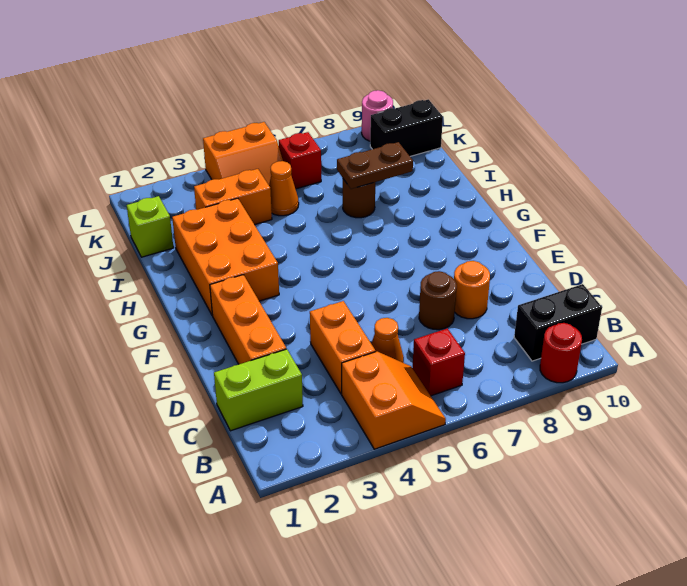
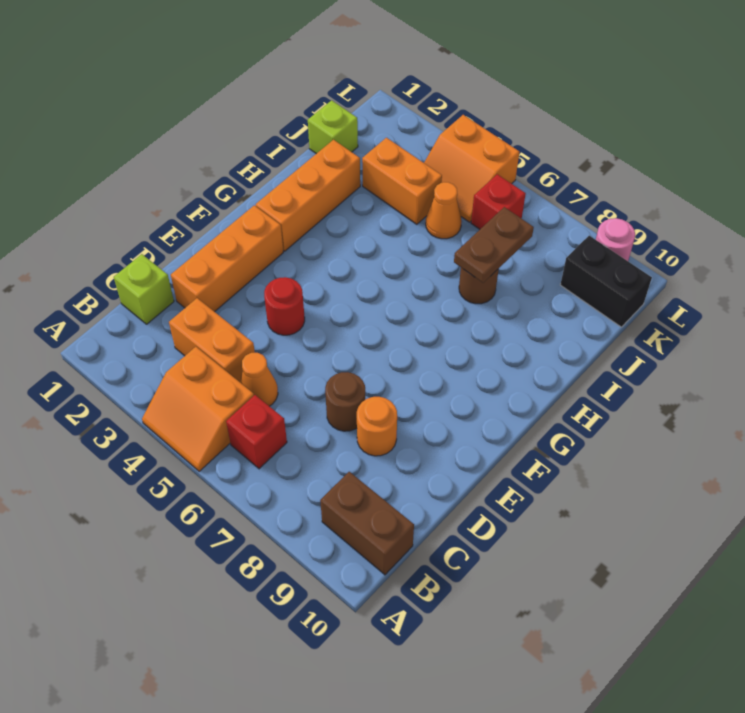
orange 2x2 slope [342,352,446,449] -> orange 2x2 slope turned to [142,347,254,471]
red 1x1 round brick [540,323,582,383] -> red 1x1 round brick moved to [264,277,305,335]
black 1x2 brick [514,284,602,361] -> brown 1x2 brick [320,472,414,575]
lime 1x2 brick [214,349,303,431] -> lime 1x1 brick [114,254,174,324]
orange 1x2 brick [310,301,375,394] -> orange 1x2 brick turned to [169,298,255,382]
orange 2x3 brick [172,198,279,316] -> orange 1x3 brick [256,140,360,251]
brown 1x2 plate [337,142,413,189] -> brown 1x2 plate turned to [454,207,534,283]

